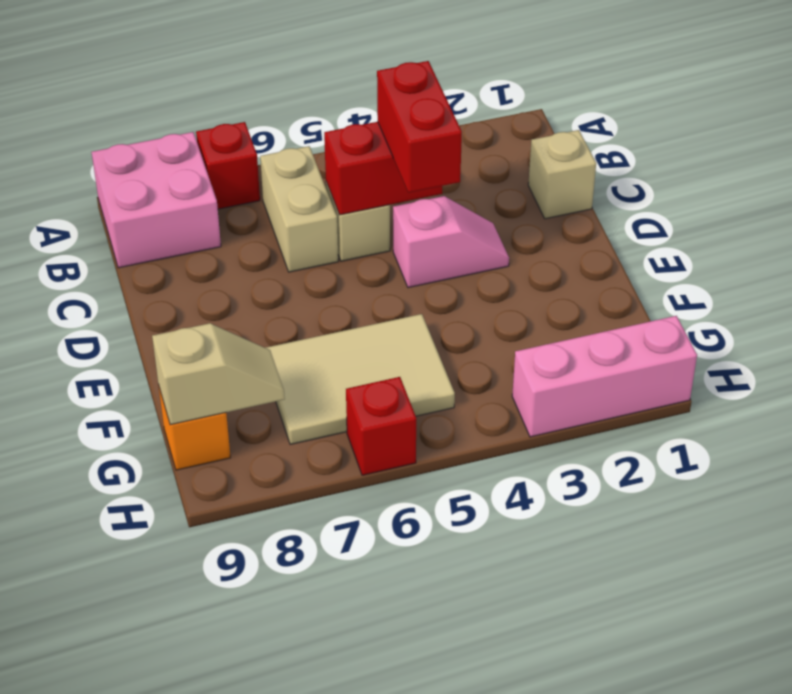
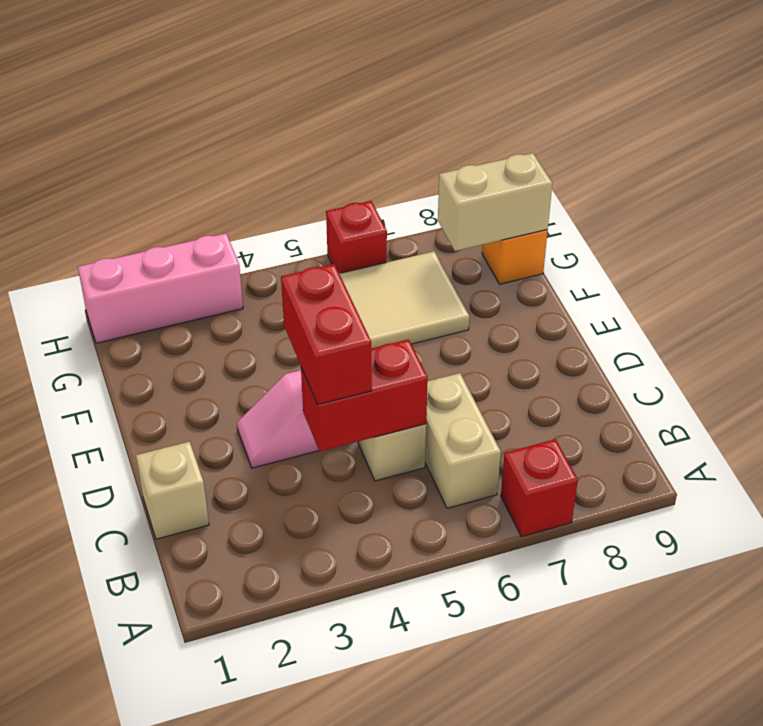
pink 2x2 brick [92,132,221,268] -> none
tan 1x2 slope [152,323,285,425] -> tan 1x2 brick [438,153,552,251]

